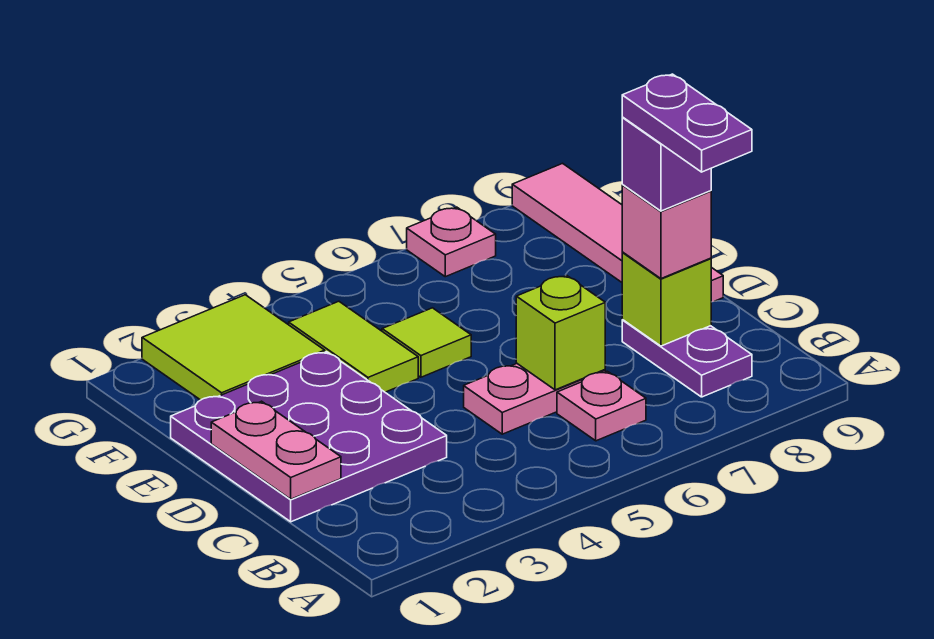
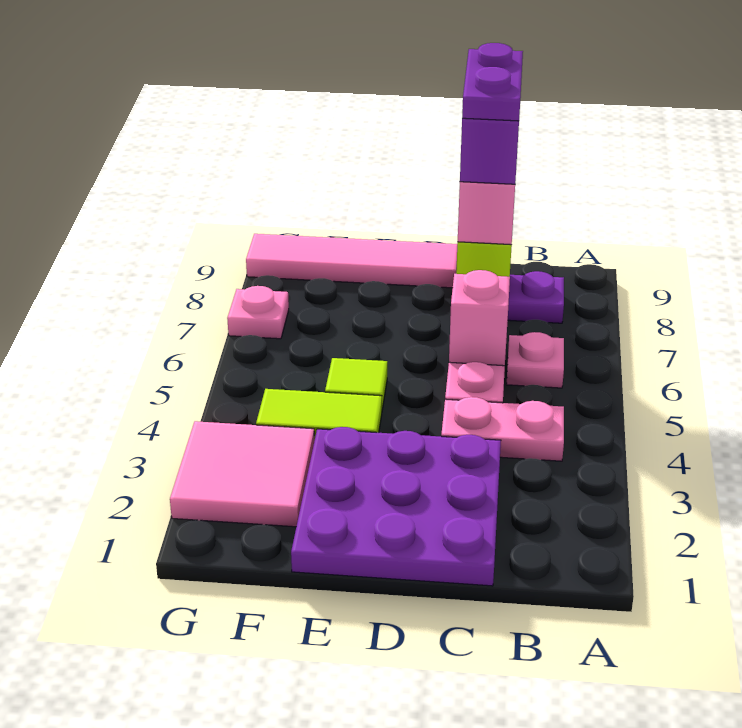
purple 1x2 plate [622,74,752,172] -> purple 1x2 plate turned to [462,43,523,121]
pink 1x2 plate [211,401,341,499] -> pink 1x2 plate moved to [441,397,564,461]
lime 1x1 brick [516,275,605,390] -> pink 1x1 brick [449,270,510,366]
lime 2x2 tile [142,295,325,400] -> pink 2x2 tile [170,421,314,527]

